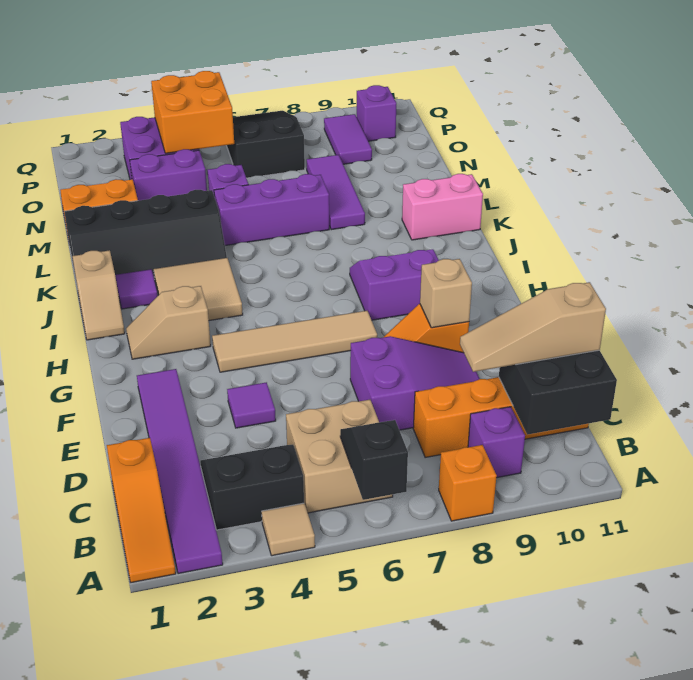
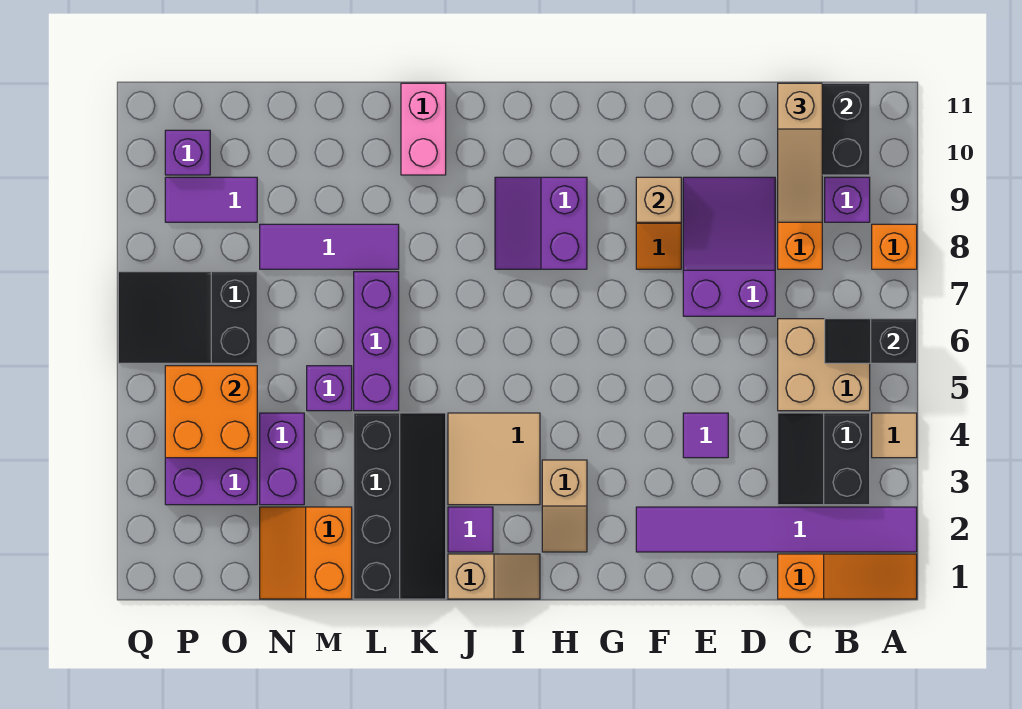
tan 1x4 tile [212,311,377,372] -> none

